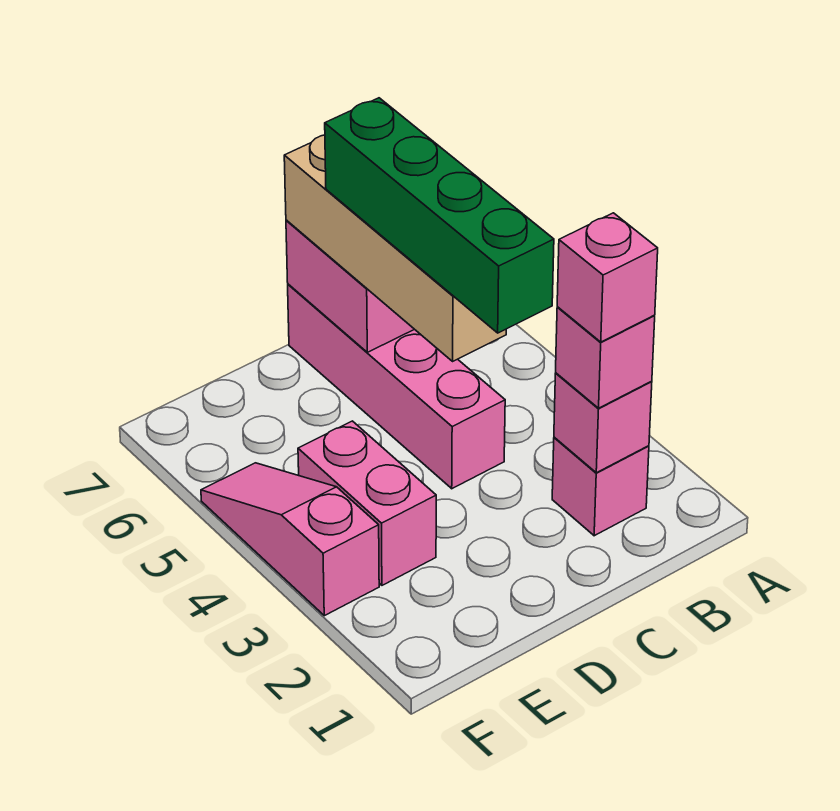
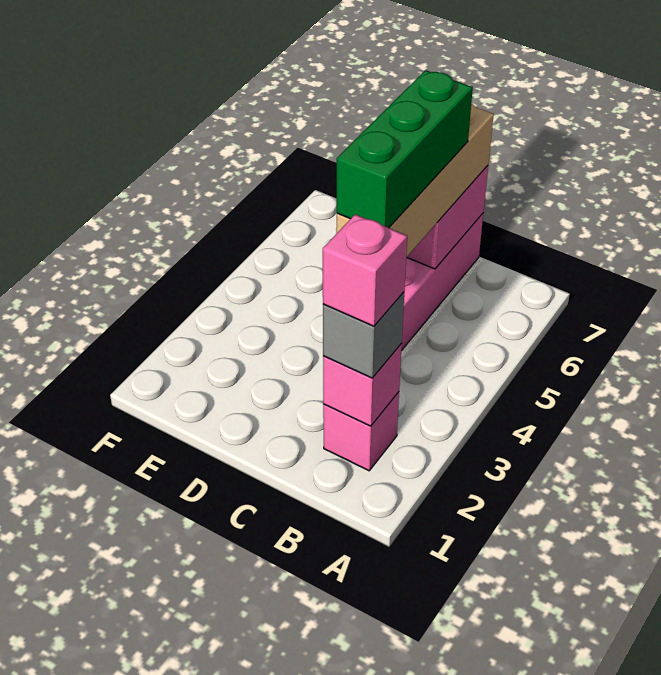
pink 1x1 brick [556,307,655,408] -> grey 1x1 brick [323,292,404,378]
green 1x4 brick [325,98,554,333] -> green 1x3 brick [337,70,473,228]
pink 1x2 brick [298,421,436,585] -> none
pink 1x3 slope [201,463,379,616] -> none

